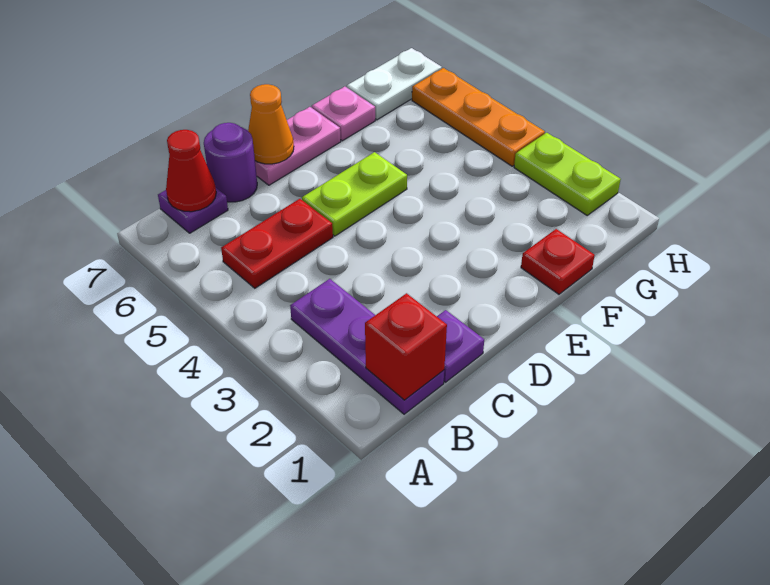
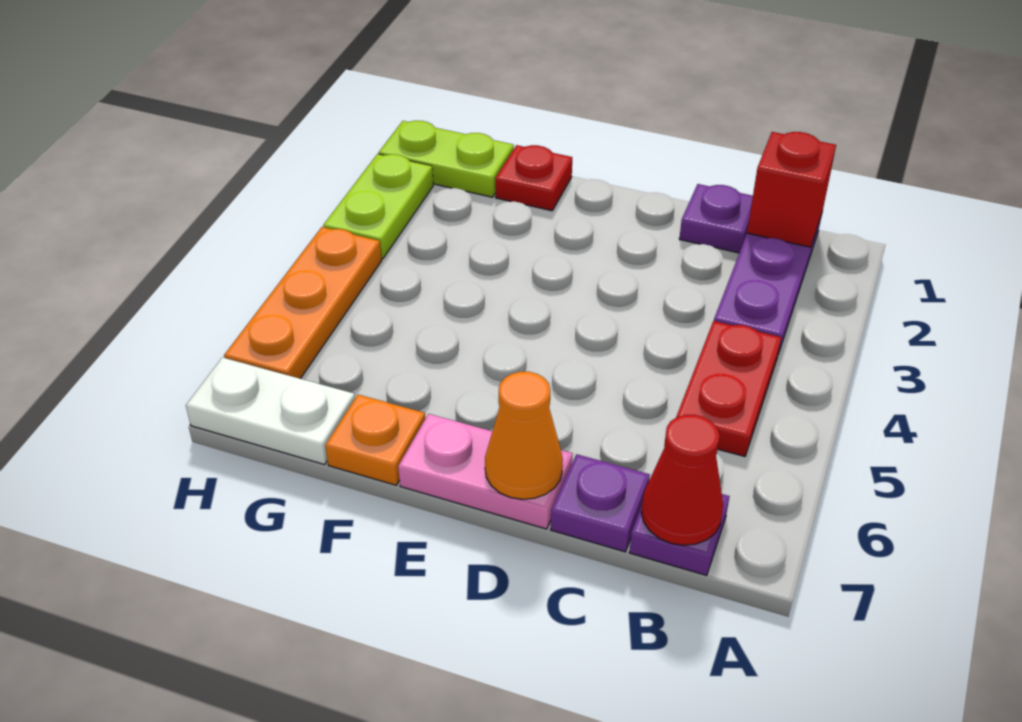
red 1x2 plate [221,199,333,288] -> red 1x2 plate turned to [676,321,781,456]
purple 1x1 round brick [204,123,257,202] -> purple 1x1 plate [551,454,650,552]
lime 1x2 plate [302,152,407,236] -> lime 1x2 plate moved to [379,121,514,197]
pink 1x1 plate [312,87,375,141] -> orange 1x1 plate [325,395,425,485]

